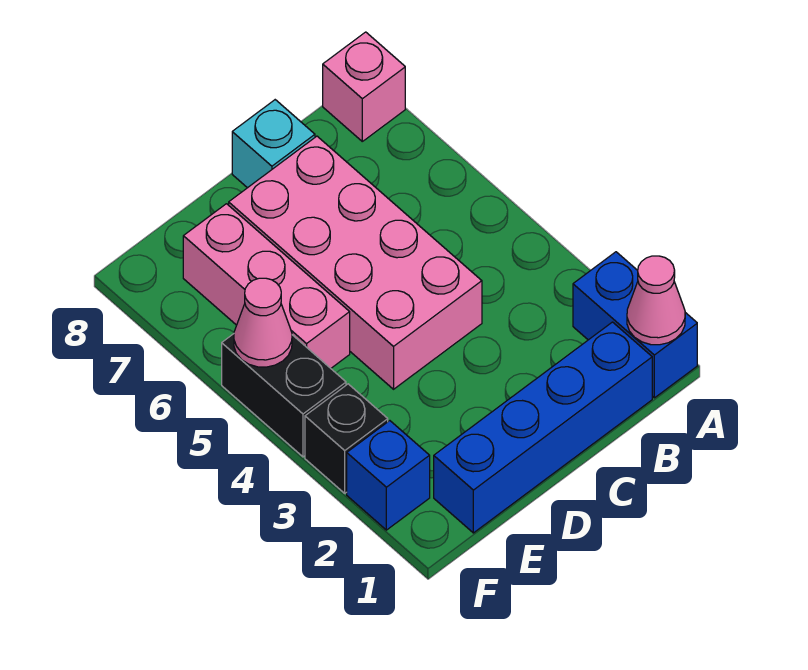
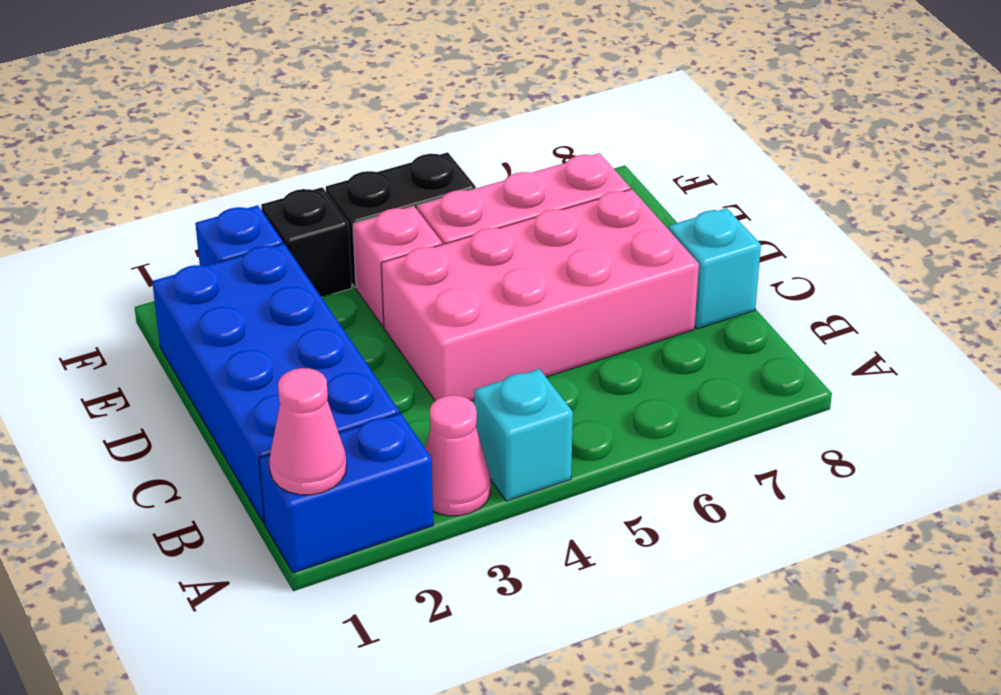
none -> cyan 1x1 brick [474,369,573,501]
pink 1x1 brick [323,32,405,141] -> pink 1x1 brick moved to [353,206,442,326]
blue 1x4 brick [434,322,652,533] -> blue 2x4 brick [152,243,399,523]
pink 1x1 cone [234,278,292,367] -> pink 1x1 cone moved to [425,395,490,516]

